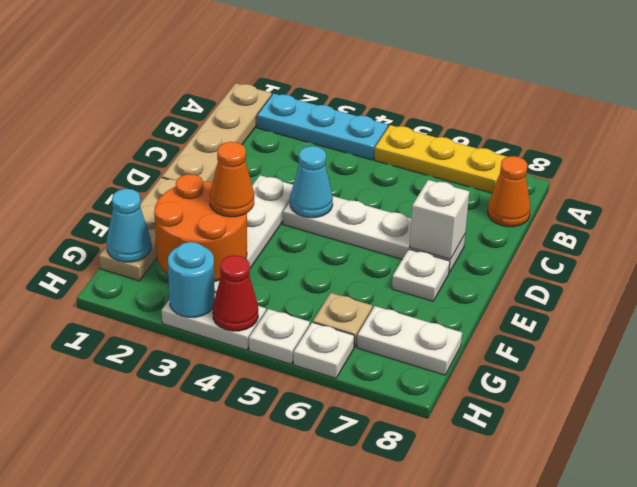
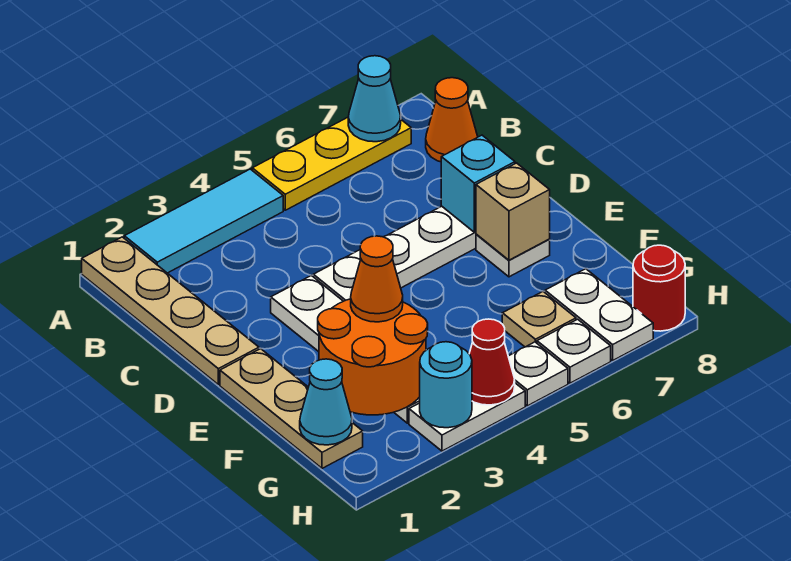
cyan 1x3 plate [257,94,388,160] -> cyan 1x3 tile [124,169,283,273]
cyan 1x1 cone [290,146,333,218] -> cyan 1x1 cone moved to [348,56,401,142]
white 1x1 brick [409,180,469,259] -> cyan 1x1 brick [441,135,515,232]
none -> tan 1x1 brick [476,163,550,260]
white 1x2 plate [357,306,462,375] -> white 1x2 plate turned to [545,269,653,360]
none -> red 1x1 round brick [633,245,685,331]

